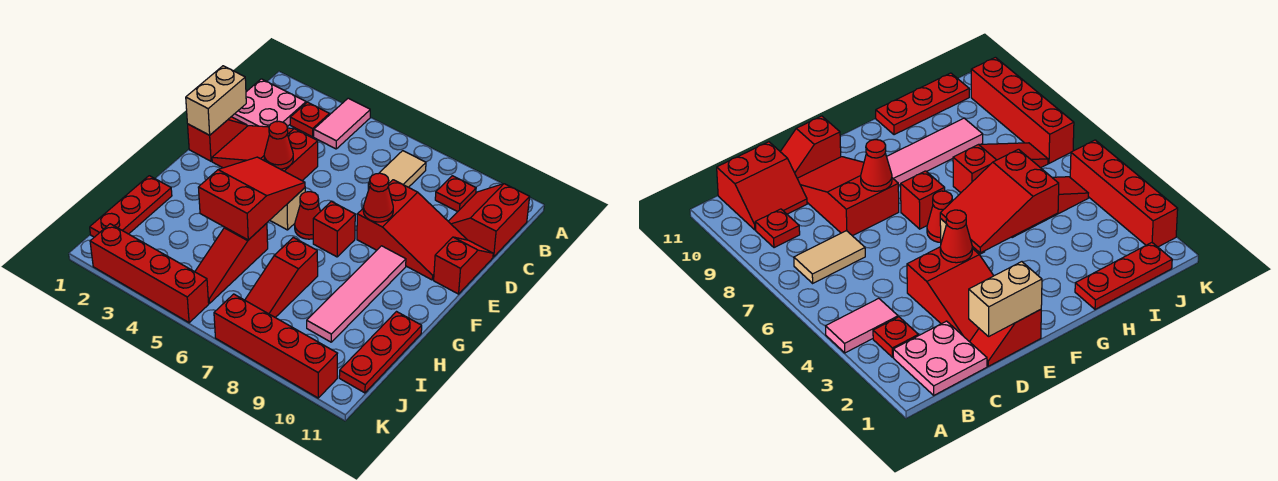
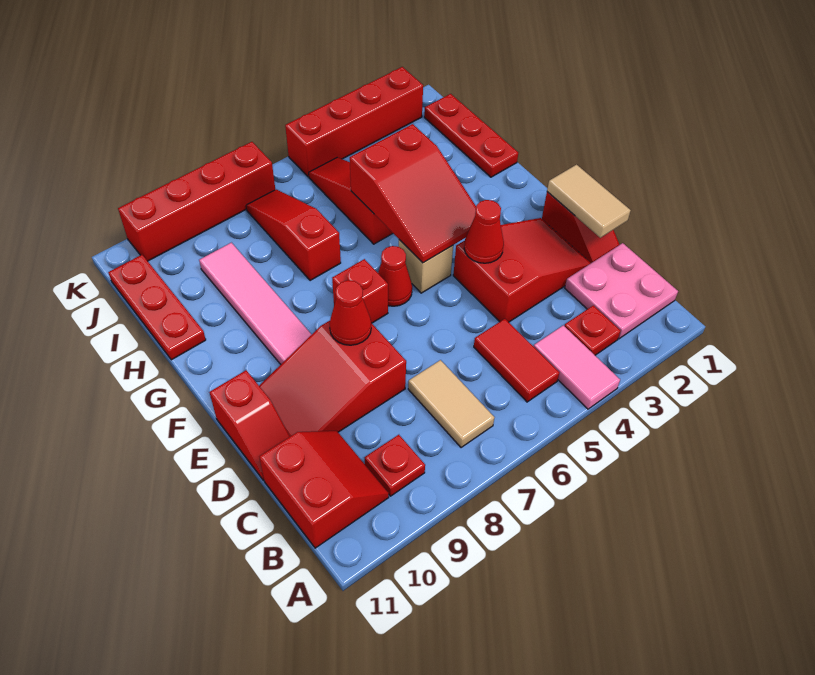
none -> red 1x2 tile [474,319,560,402]
tan 1x2 brick [186,66,246,135] -> tan 1x2 tile [547,165,631,238]

